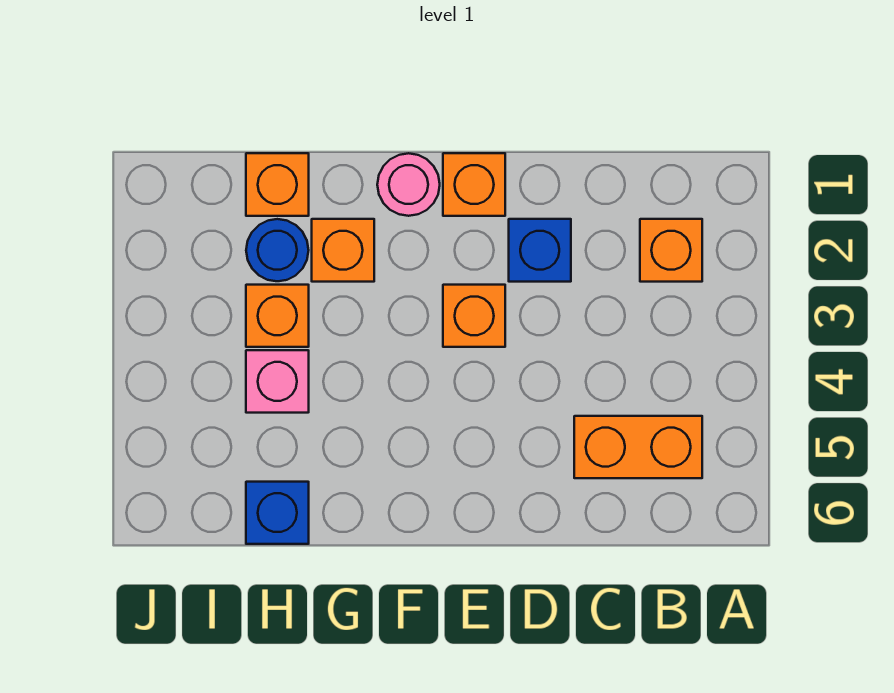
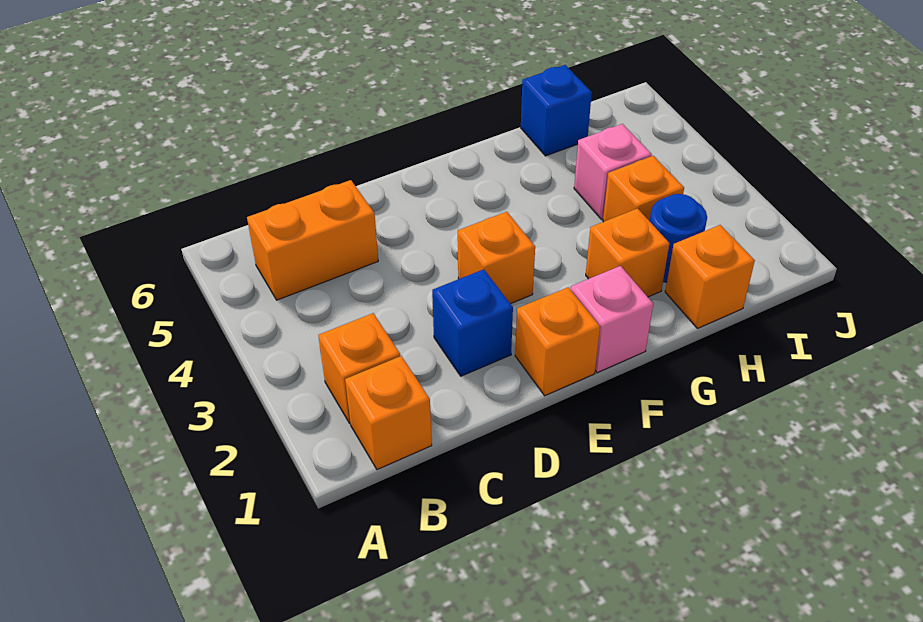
none -> orange 1x1 brick [345,356,432,470]
pink 1x1 round brick [377,153,440,216] -> pink 1x1 brick [571,266,653,373]

